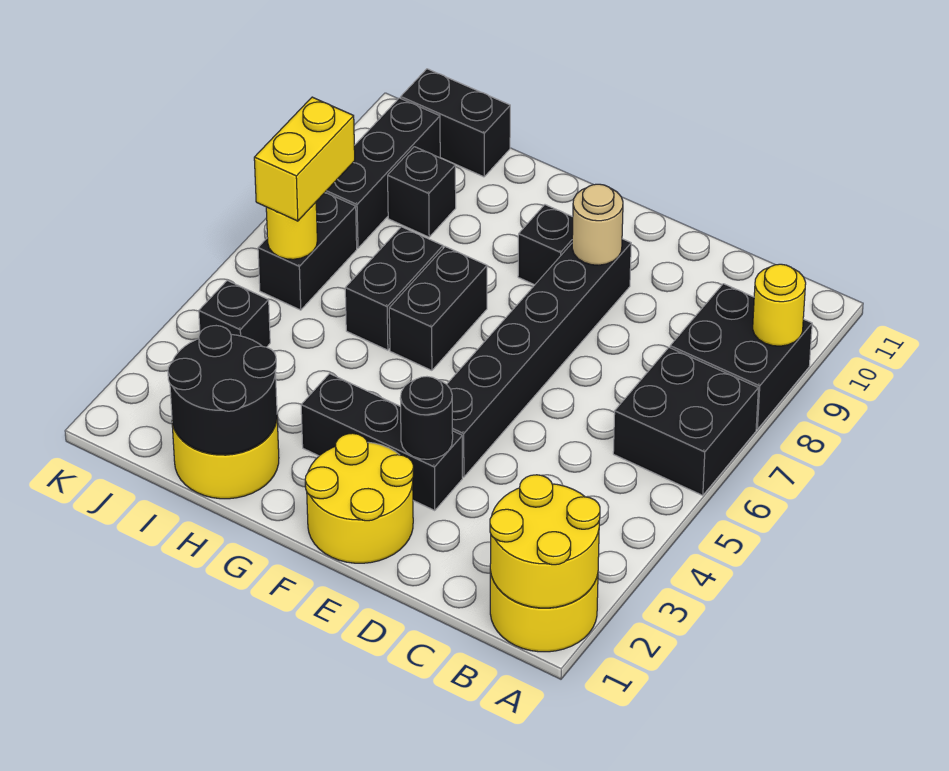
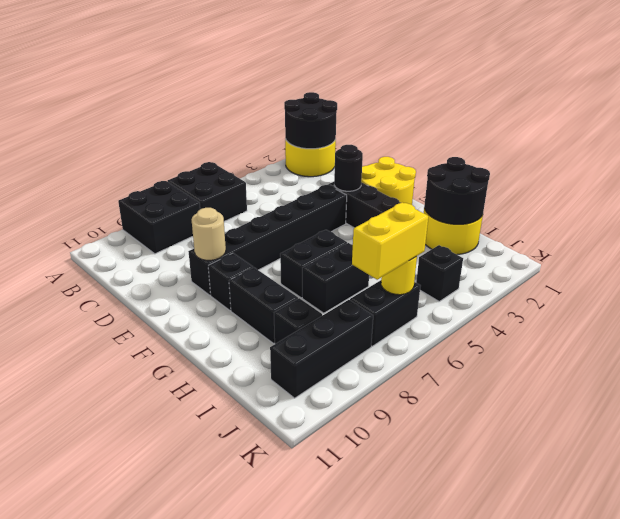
yellow 2x2 round brick [490,475,600,608] -> black 2x2 round brick [284,92,337,149]
yellow 1x1 round brick [753,264,806,346] -> none
black 1x2 brick [401,69,510,177] -> black 1x2 brick moved to [229,268,298,343]

